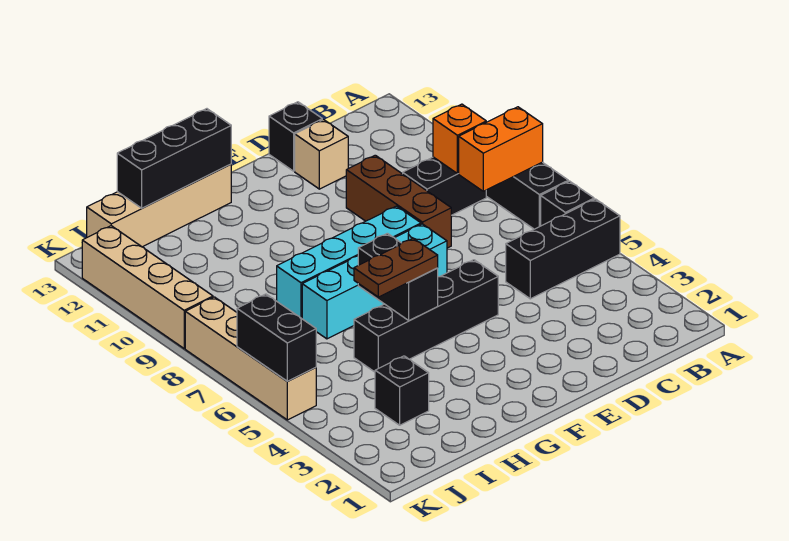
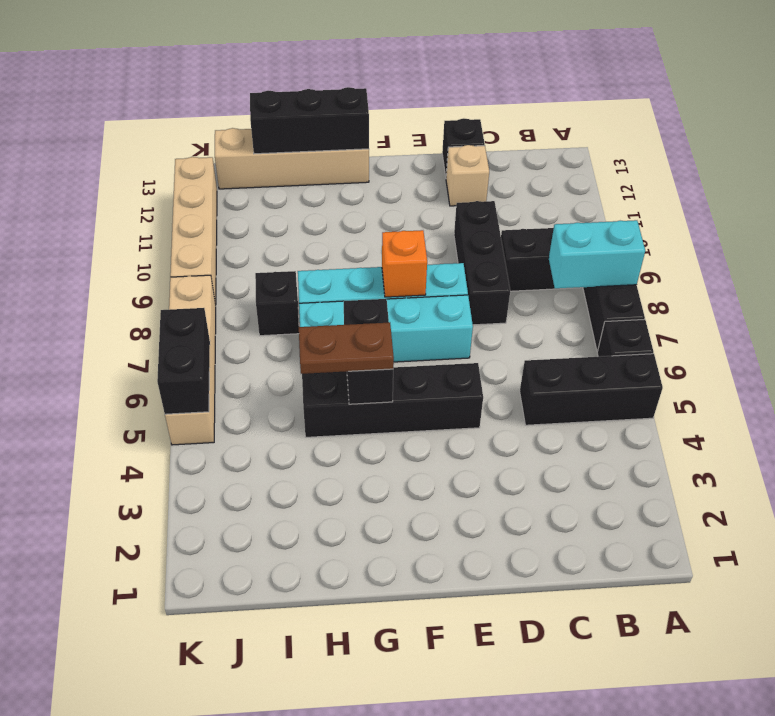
orange 1x2 brick [458,107,543,191] -> cyan 1x2 brick [549,220,645,289]
orange 1x1 brick [433,104,486,174] -> orange 1x1 brick moved to [382,230,427,297]
brown 1x3 brick [346,155,451,248] -> black 1x3 brick [454,201,510,325]
black 1x1 brick [375,356,429,425] -> black 1x1 brick moved to [255,271,299,336]

